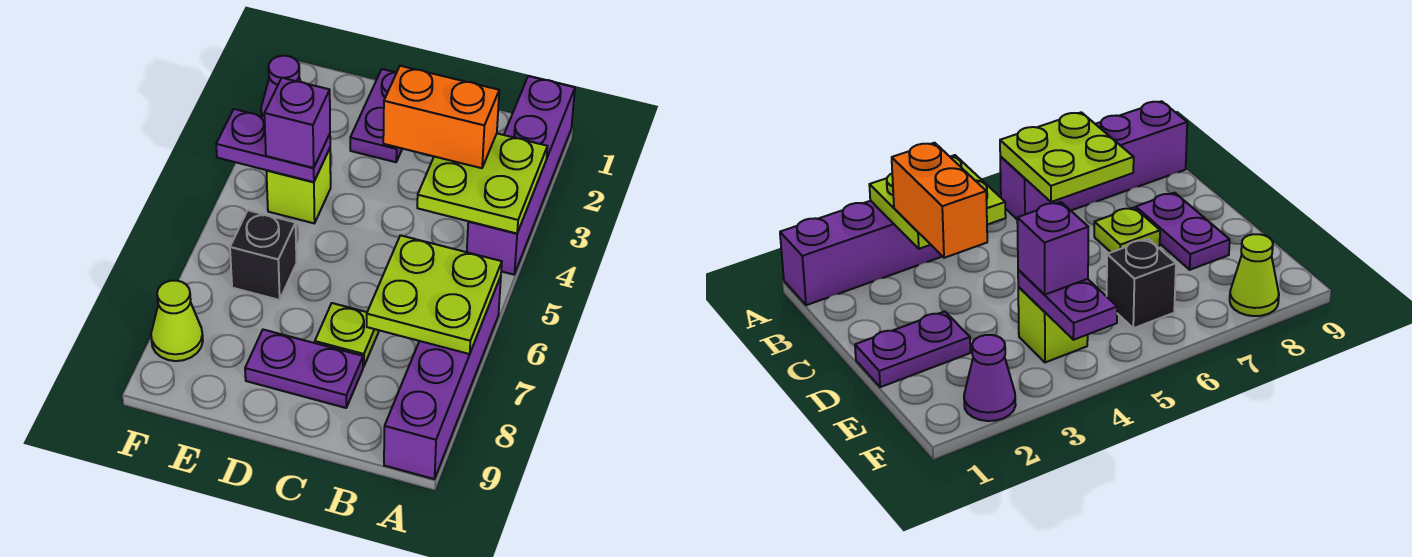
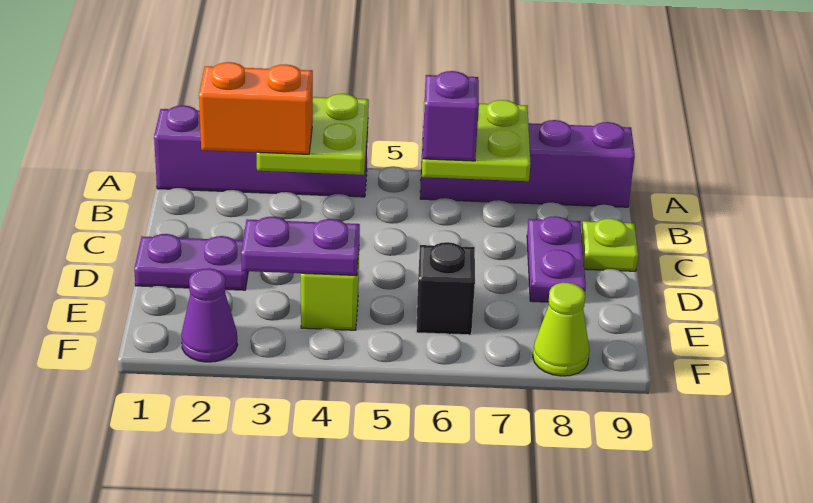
orange 1x2 brick [383,66,499,168] -> orange 1x2 brick turned to [199,62,313,154]
lime 1x1 plate [315,303,379,367] -> lime 1x1 plate moved to [581,219,638,271]
purple 1x2 plate [216,109,330,182] -> purple 1x2 plate turned to [241,217,360,275]
purple 1x1 brick [264,78,330,168] -> purple 1x1 brick moved to [422,71,479,161]

